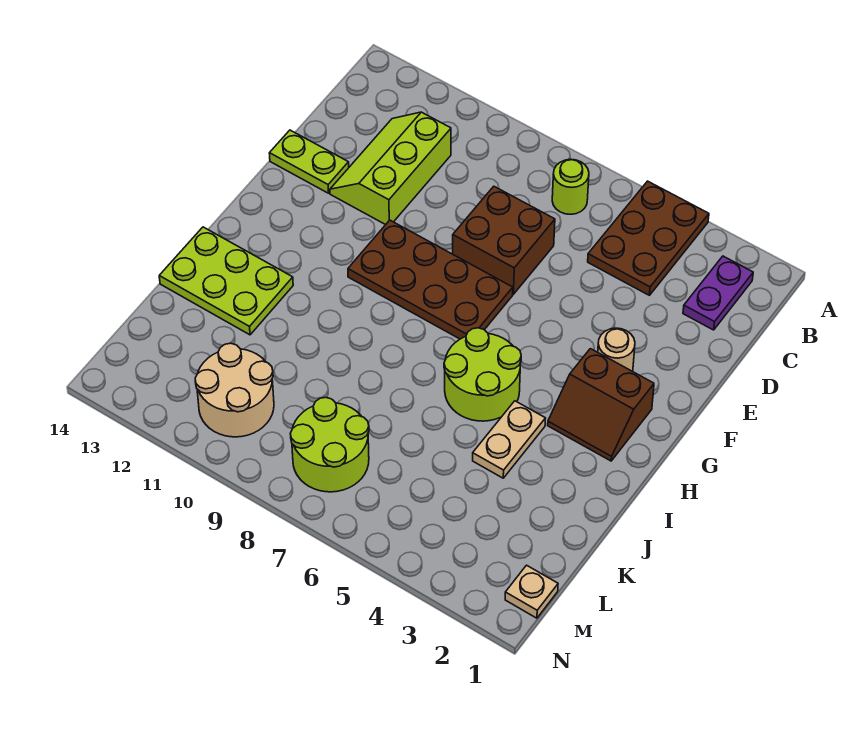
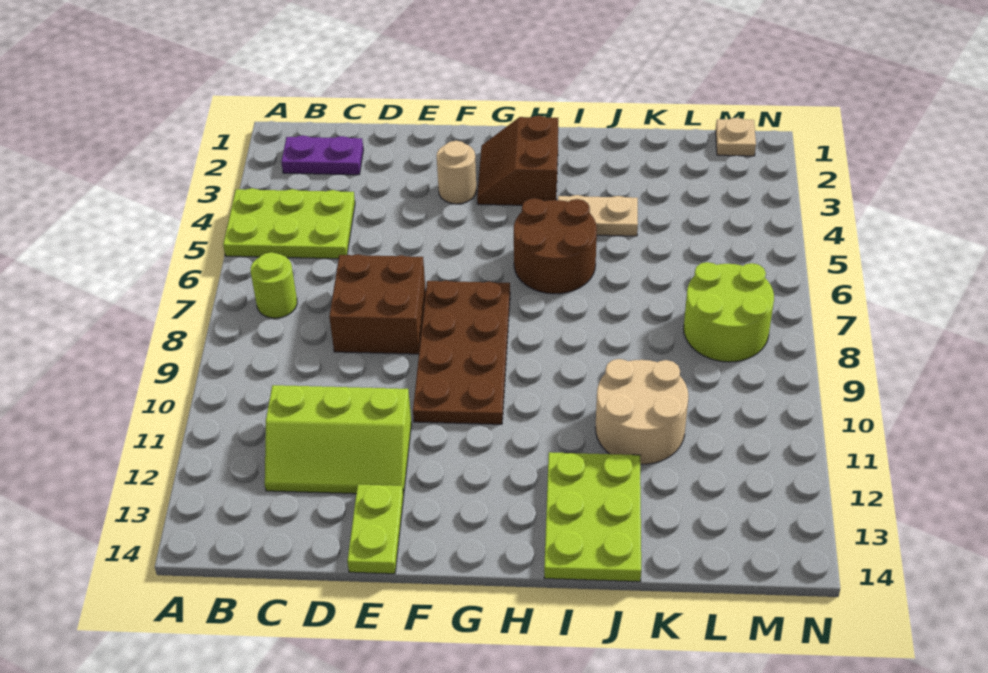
brown 2x3 plate [588,181,709,295] -> lime 2x3 plate [223,188,355,259]
brown 2x2 slope [548,349,654,461] -> brown 2x2 slope turned to [477,116,558,205]
lime 2x2 round brick [444,328,521,421] -> brown 2x2 round brick [514,198,597,294]
tan 2x2 round brick [195,343,274,437] -> tan 2x2 round brick moved to [595,359,688,464]

